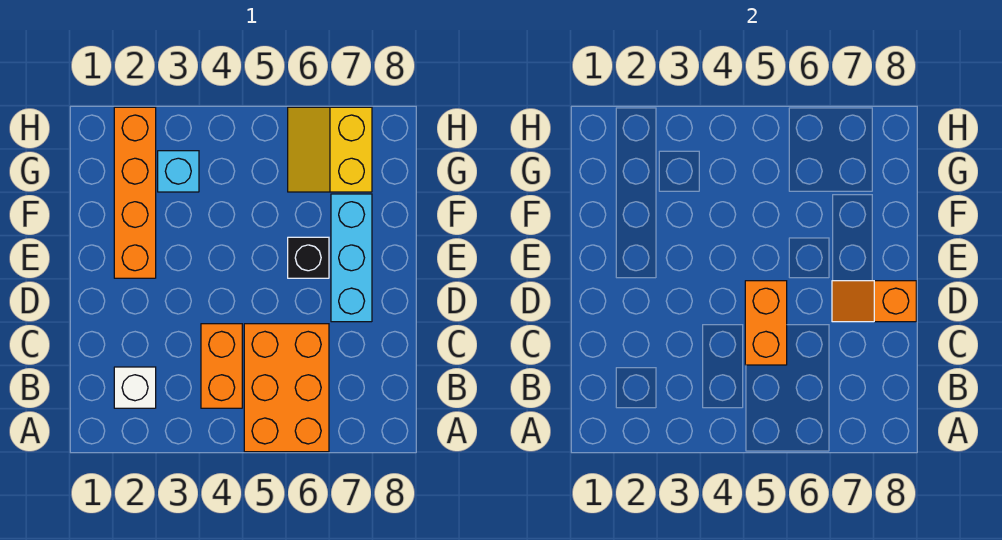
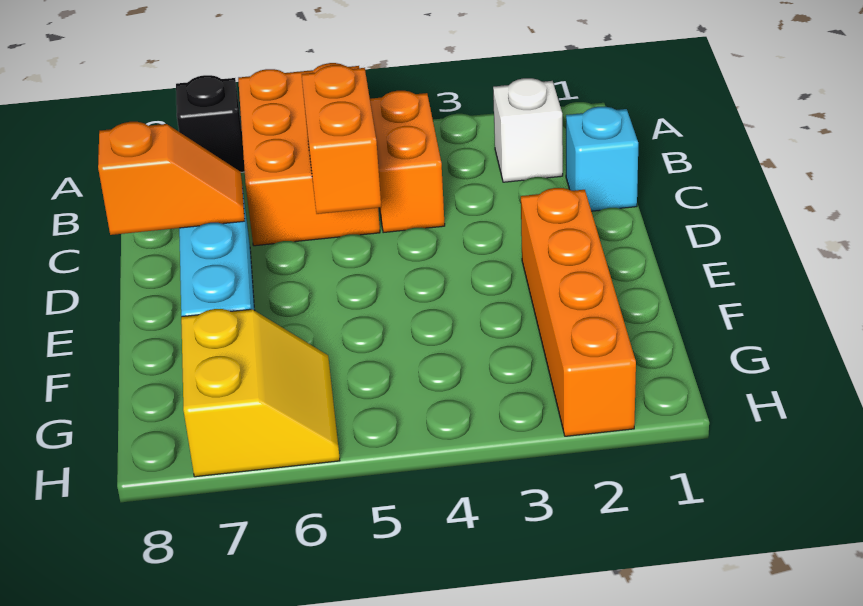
black 1x1 brick [288,237,329,278] -> black 1x1 brick moved to [176,75,245,172]
cyan 1x1 brick [158,151,199,192] -> cyan 1x1 brick moved to [566,107,638,211]

